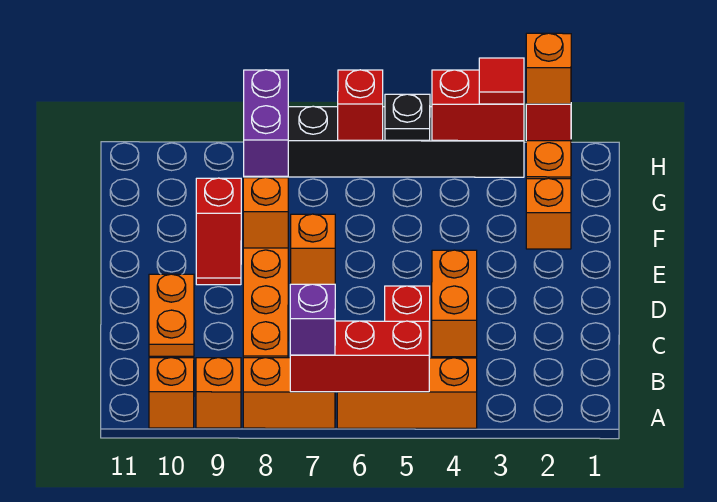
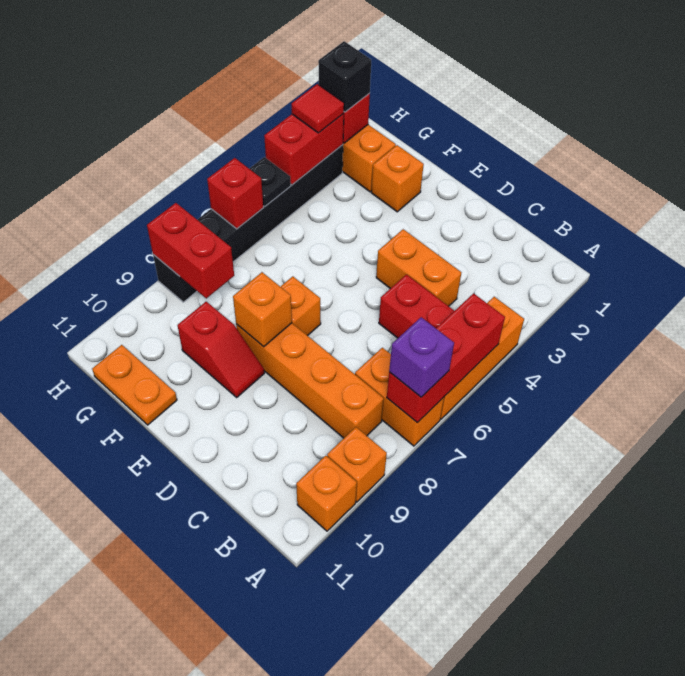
orange 1x2 brick [243,358,335,428] -> orange 1x2 brick turned to [355,348,444,446]
orange 1x2 plate [149,274,194,356] -> orange 1x2 plate moved to [92,345,177,425]
purple 1x2 brick [244,70,288,176] -> red 1x2 brick [147,203,234,298]
orange 1x1 brick [526,33,571,104] -> black 1x1 brick [318,41,371,112]

